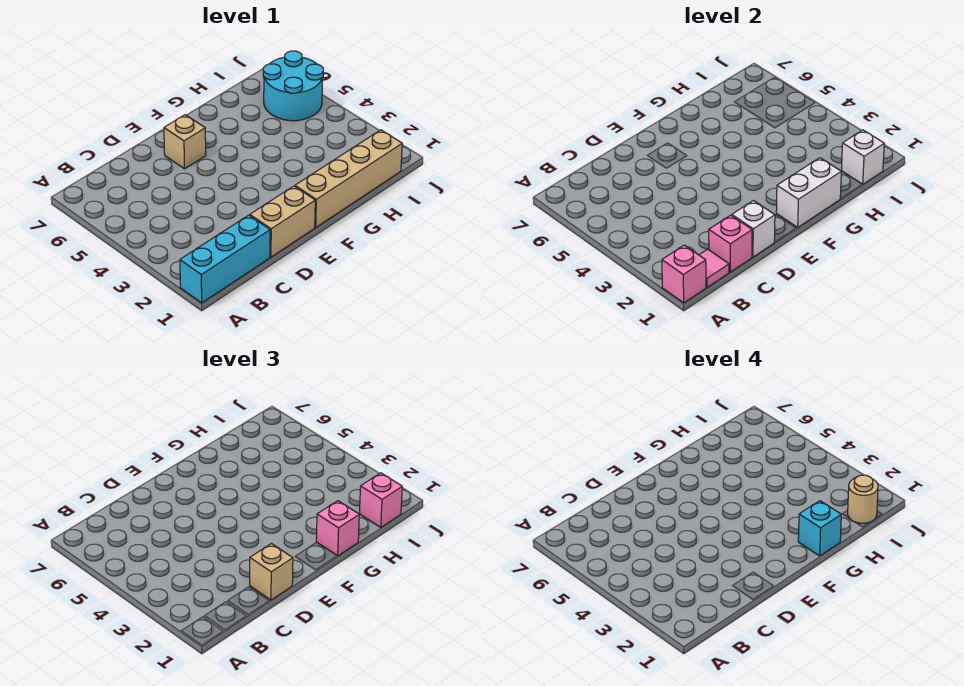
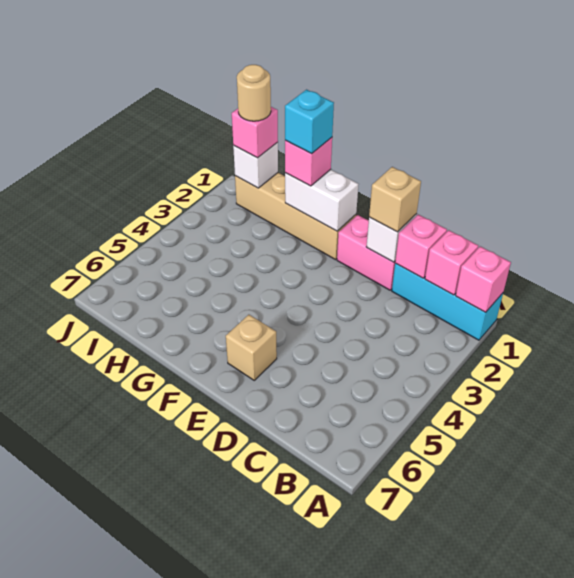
pink 1x1 tile [699,249,729,287] -> pink 1x1 brick [425,230,478,295]
tan 1x2 brick [250,186,315,257] -> pink 1x2 brick [337,215,395,290]
cyan 2x2 round brick [263,51,323,121] -> none

